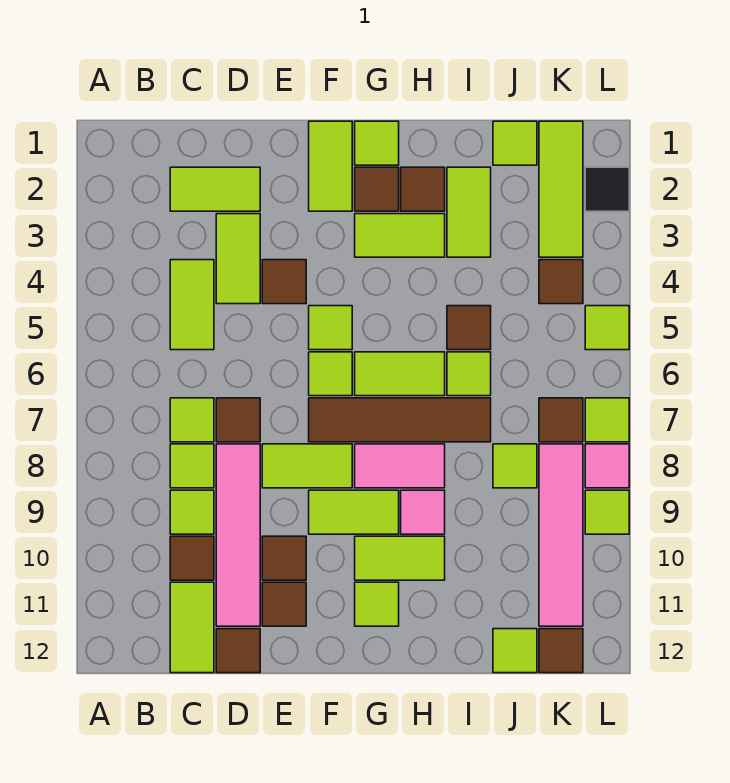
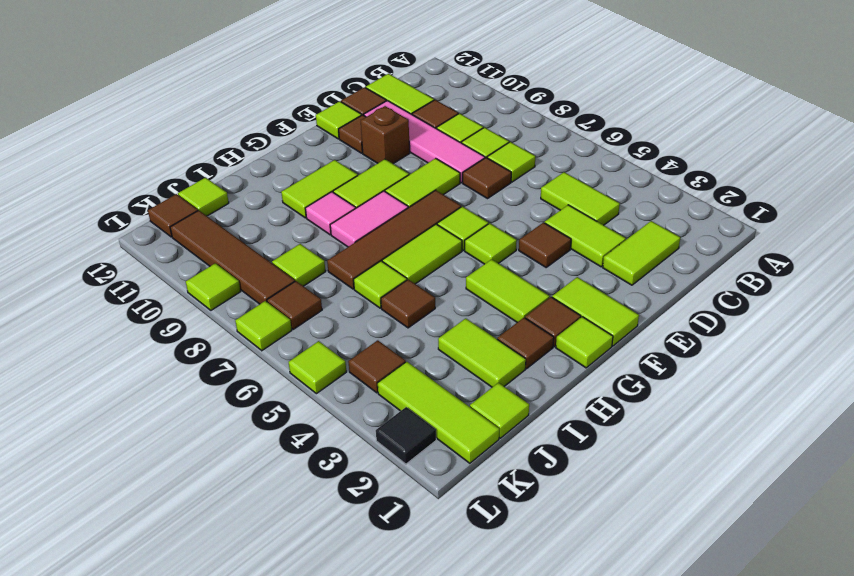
brown 1x1 tile [262,536,306,580] -> brown 1x1 brick [361,106,410,164]
lime 1x2 tile [355,214,445,257] -> lime 1x2 tile turned to [466,259,550,322]
lime 1x1 tile [355,582,399,626] -> lime 1x1 tile moved to [316,101,362,139]
pink 1x4 tile [539,444,583,626] -> brown 1x4 tile [170,210,295,304]
pink 1x1 tile [585,444,629,488] -> none

